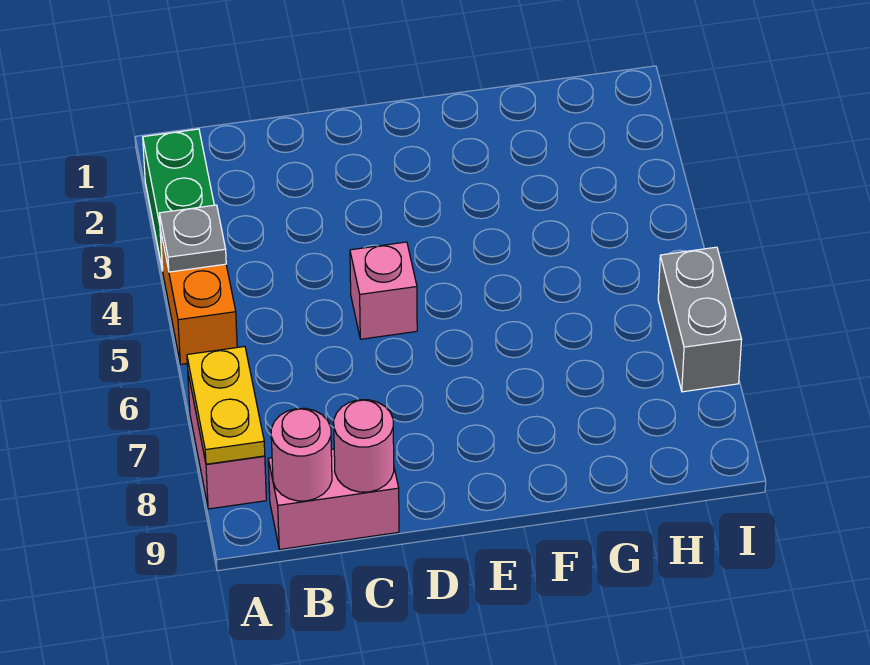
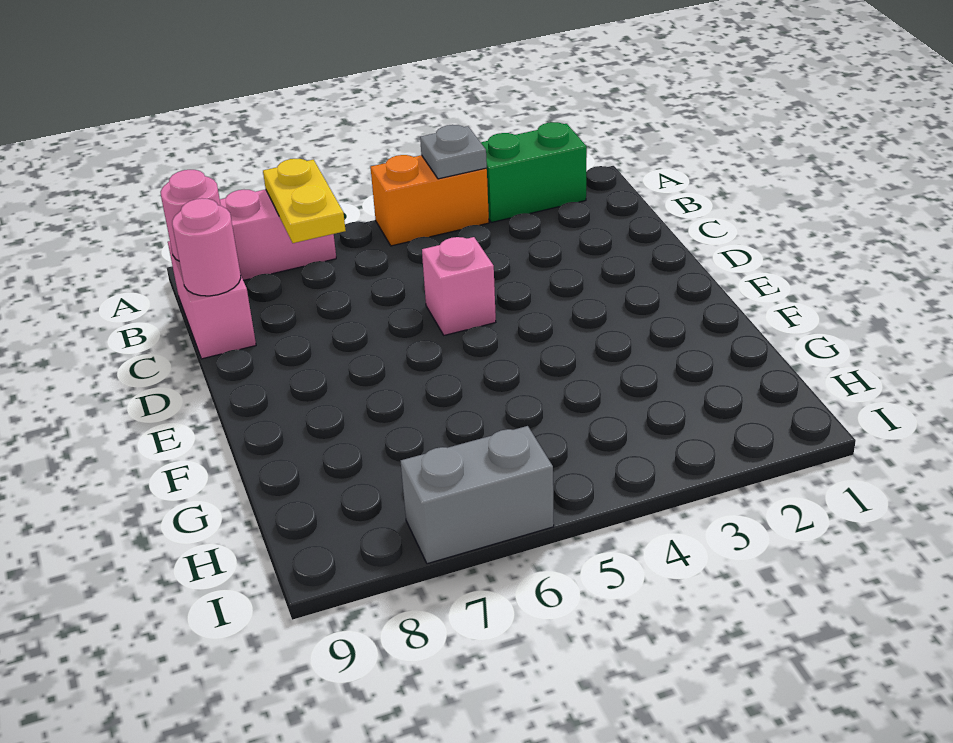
yellow 1x2 plate [187,347,265,464] -> yellow 1x2 plate turned to [263,159,346,243]

